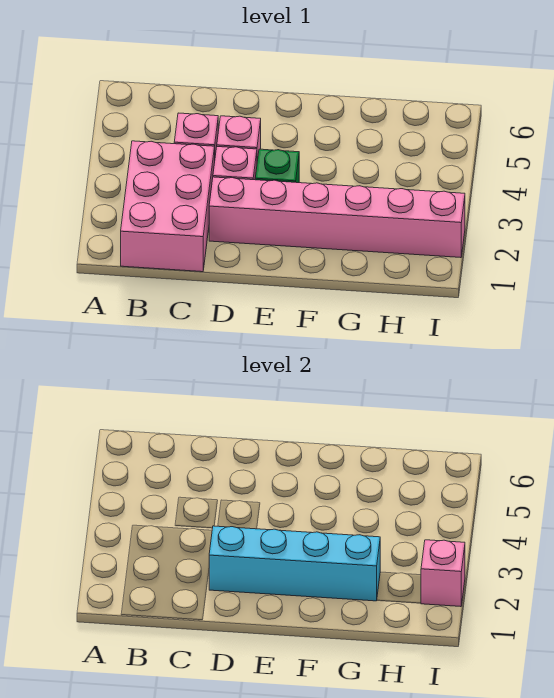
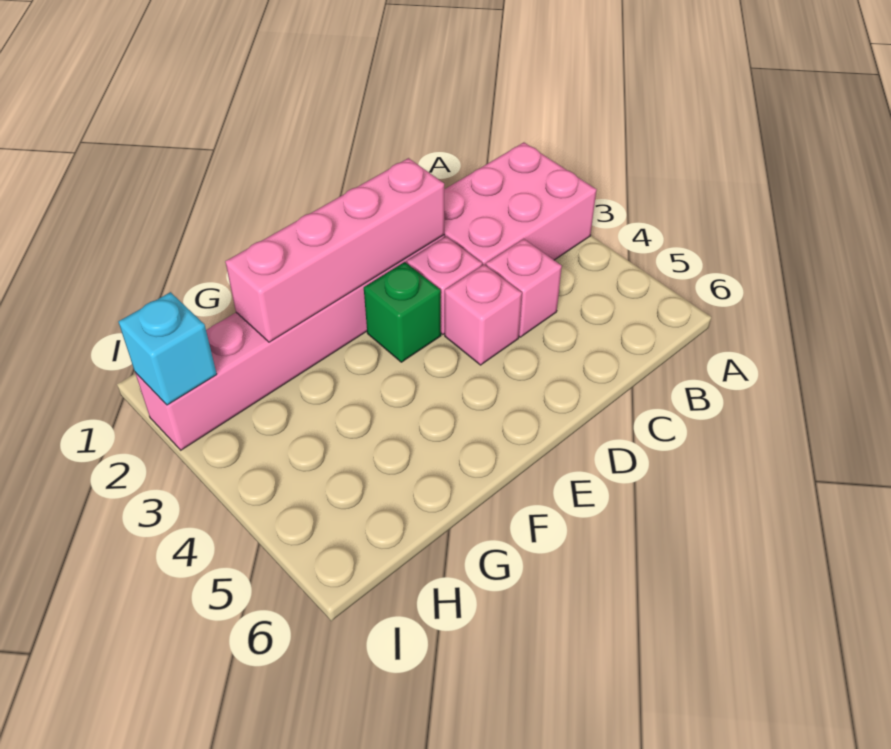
pink 2x3 brick [121,141,215,272] -> pink 2x3 brick turned to [444,142,596,265]
cyan 1x4 brick [209,526,380,601] -> pink 1x4 brick [225,158,444,342]
pink 1x1 brick [421,540,465,607] -> cyan 1x1 brick [119,292,217,405]

